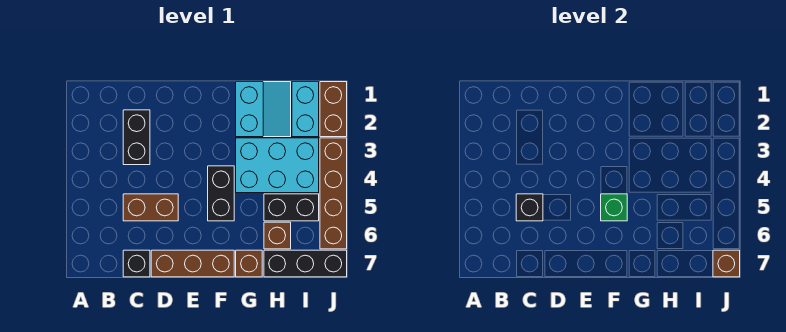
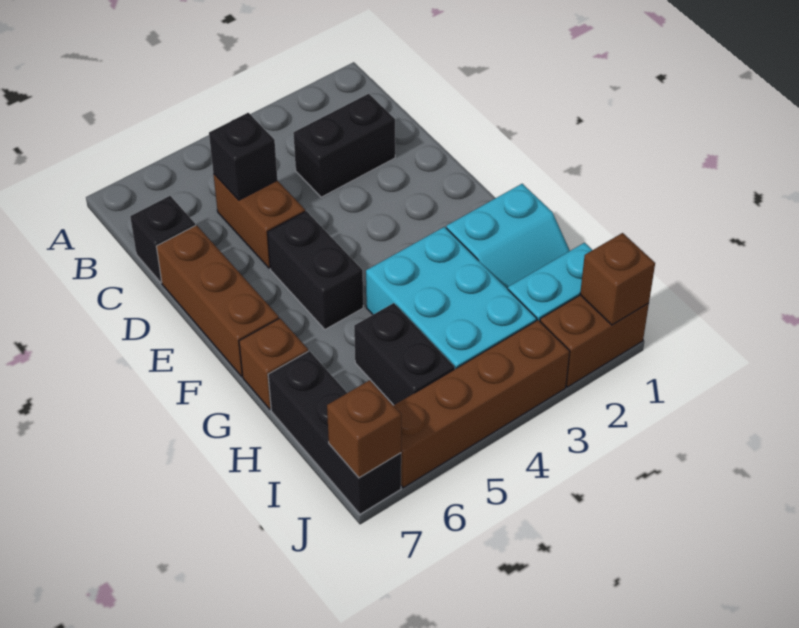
black 1x2 brick [208,166,234,221] -> black 1x2 brick turned to [268,211,363,329]
green 1x1 brick [601,194,627,221] -> none
brown 1x1 brick [264,222,291,249] -> brown 1x1 brick moved to [580,233,655,325]

